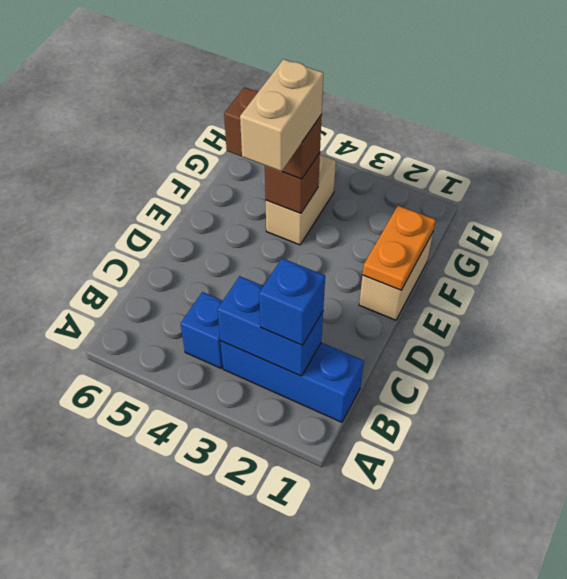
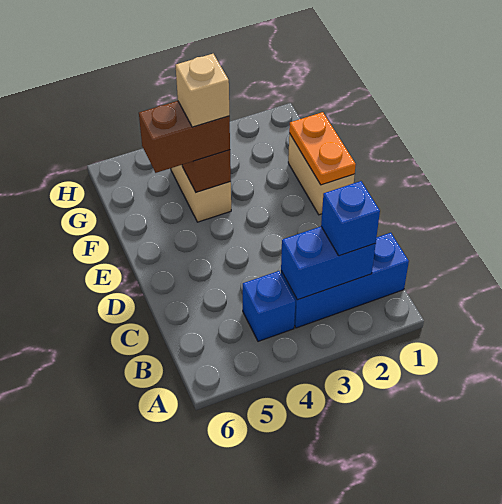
tan 1x2 brick [240,59,323,172] -> tan 1x1 brick [175,54,229,127]

